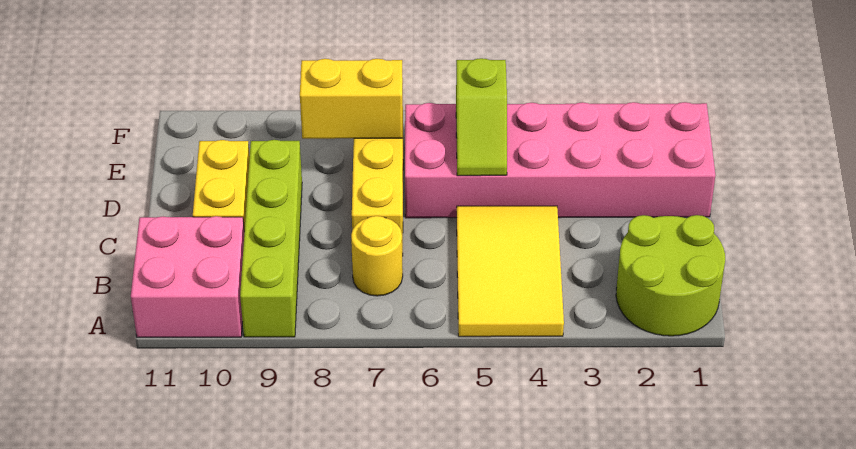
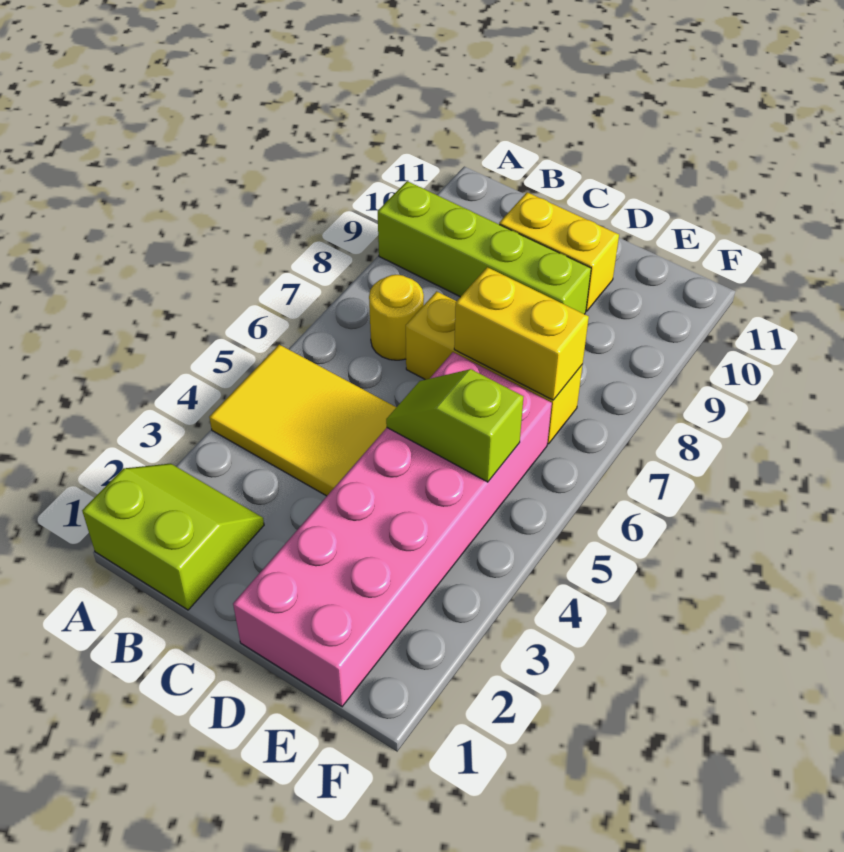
lime 2x2 round brick [616,215,725,336] -> lime 2x2 slope [82,464,264,610]
pink 2x2 brick [131,216,244,337] -> none
yellow 1x2 brick [300,59,403,139] -> yellow 1x2 brick turned to [454,267,589,400]

